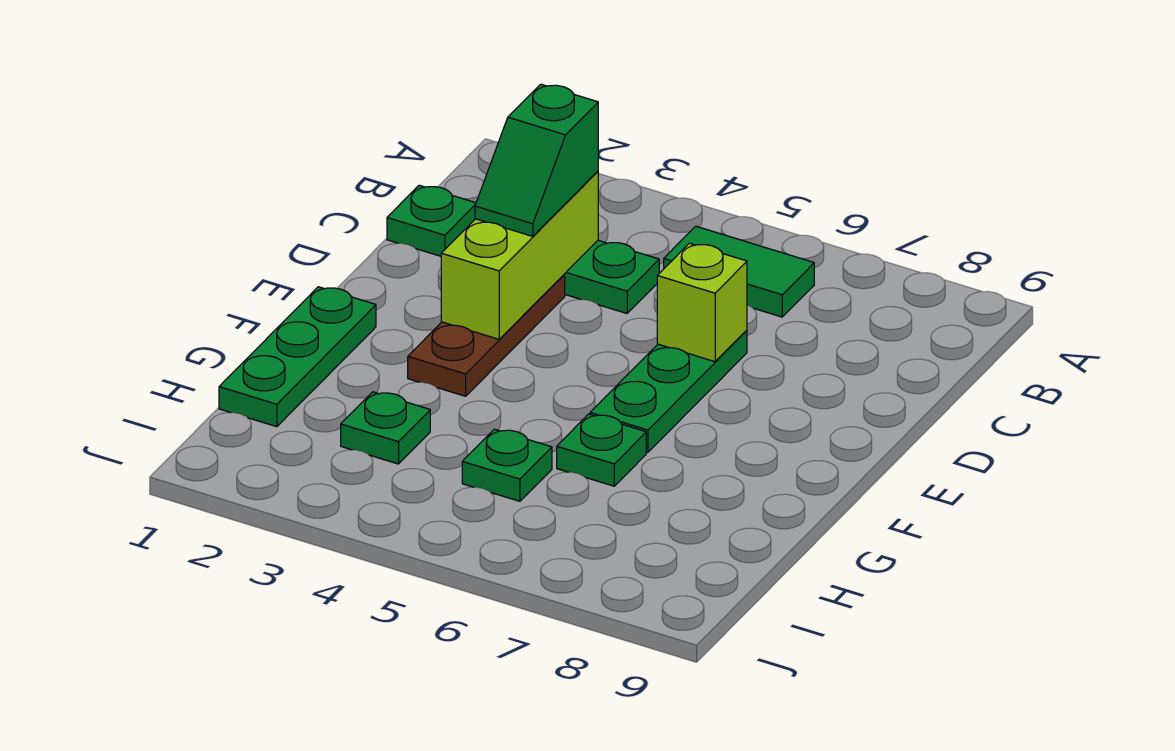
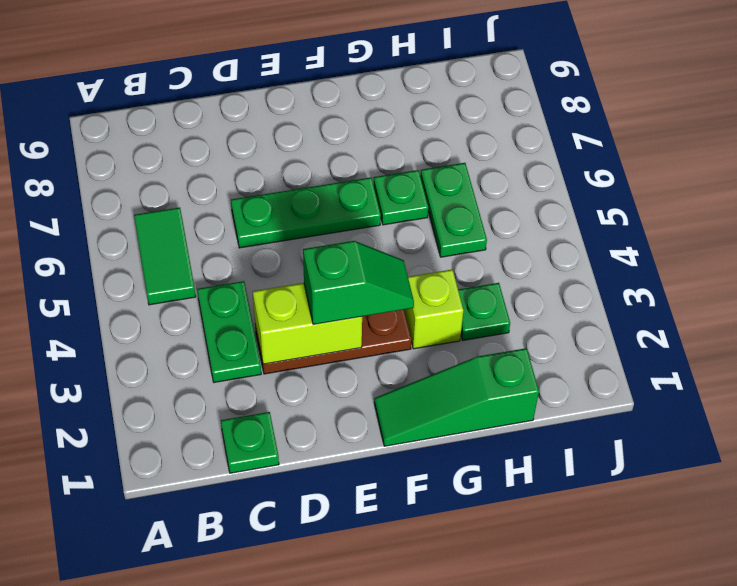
lime 1x3 brick [441,171,598,339] -> lime 1x2 brick [253,283,362,364]
green 1x2 slope [475,84,598,236] -> green 1x2 slope moved to [303,241,414,325]
lime 1x1 brick [657,243,747,362] -> lime 1x1 brick moved to [404,270,463,349]
green 1x3 plate [219,287,376,427] -> green 1x3 slope [374,348,539,446]
green 1x1 plate [462,429,552,501] -> green 1x2 plate [420,163,487,257]

